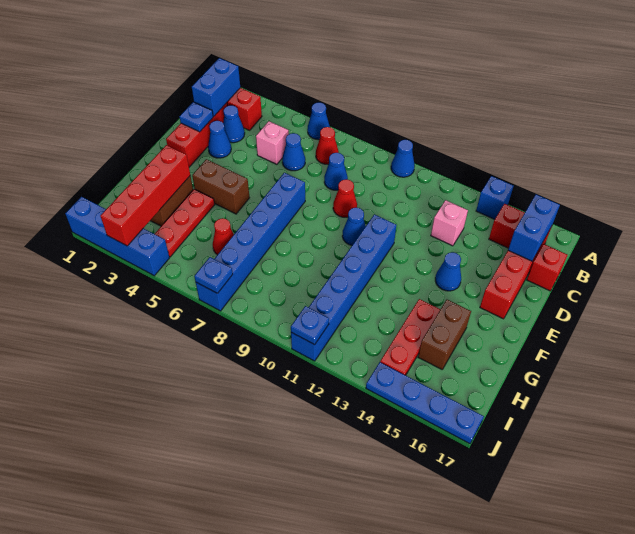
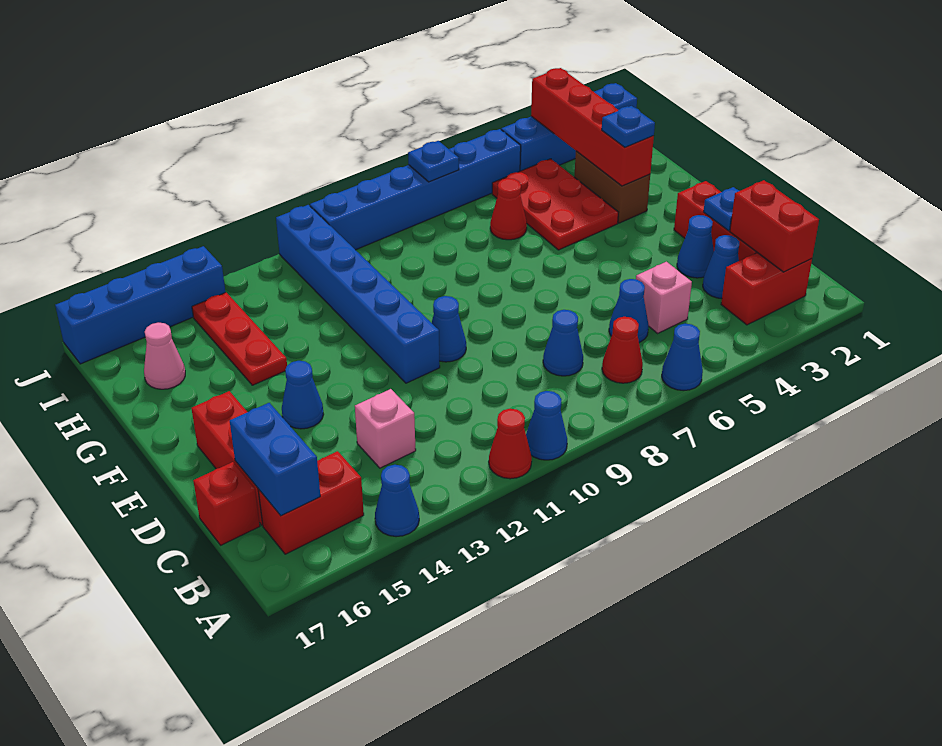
blue 1x1 brick [476,176,513,219] -> blue 1x1 cone [375,465,419,537]
blue 1x2 brick [192,58,240,116] -> red 1x2 brick [730,180,819,272]
red 1x1 cone [333,179,357,217] -> red 1x1 cone moved to [489,409,532,479]
blue 1x6 brick [196,173,305,311] -> blue 1x6 brick turned to [310,129,521,250]
brown 1x2 brick [192,159,249,214] -> none
red 1x3 plate [155,189,215,257] -> red 2x3 plate [492,159,618,250]
brown 1x2 brick [418,300,471,369] -> none
none -> pink 1x1 cone [144,323,185,389]
blue 1x1 plate [291,306,329,345] -> blue 1x1 plate moved to [602,106,655,147]
blue 1x4 plate [366,362,484,444] -> blue 1x4 brick [55,246,225,364]

